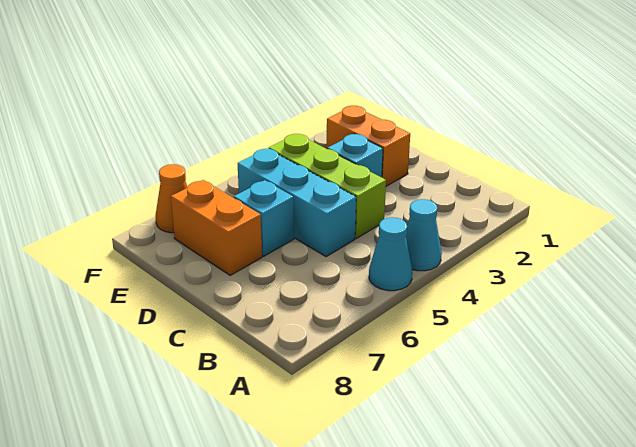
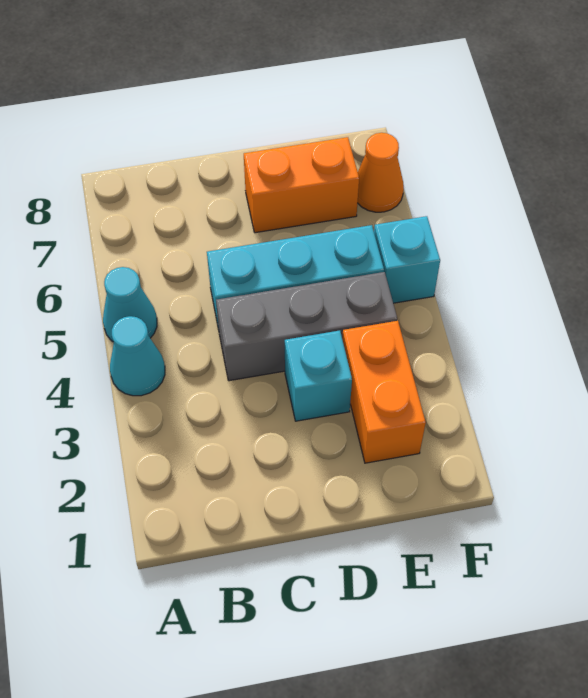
lime 1x3 brick [269,134,386,238] -> grey 1x3 brick [216,272,397,381]
orange 1x2 brick [327,106,410,186] -> orange 1x2 brick turned to [342,321,426,463]
cyan 1x1 brick [234,180,294,256] -> cyan 1x1 brick moved to [374,216,440,303]

